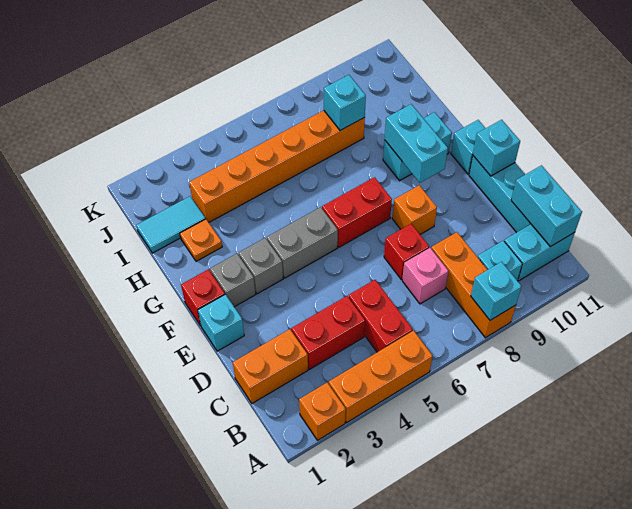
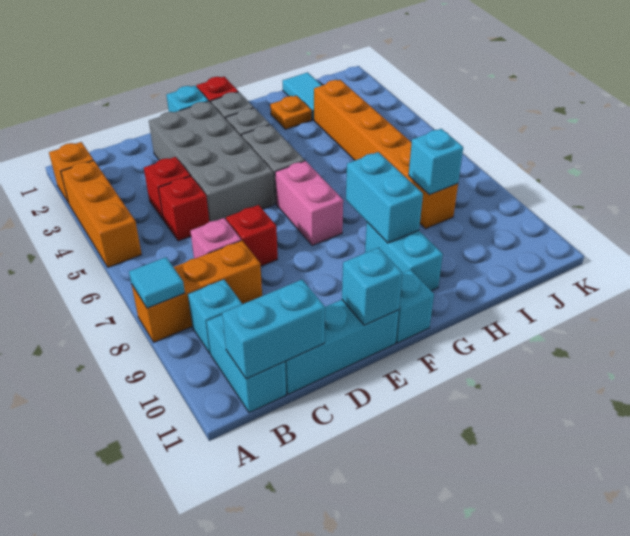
cyan 1x1 brick [471,262,521,320] -> cyan 1x1 tile [129,257,185,308]
red 1x2 brick [349,280,413,352] -> red 1x1 brick [159,176,209,241]
orange 1x2 brick [233,329,308,403] -> none
red 1x2 brick [291,296,365,369] -> red 1x1 brick [144,157,190,219]
none -> grey 2x4 brick [149,101,274,222]
orange 1x1 brick [392,185,437,234] -> none
red 1x2 brick [322,177,392,247] -> pink 1x2 brick [275,161,343,246]
cyan 1x2 brick [384,104,448,183] -> cyan 1x2 brick turned to [346,152,423,243]

